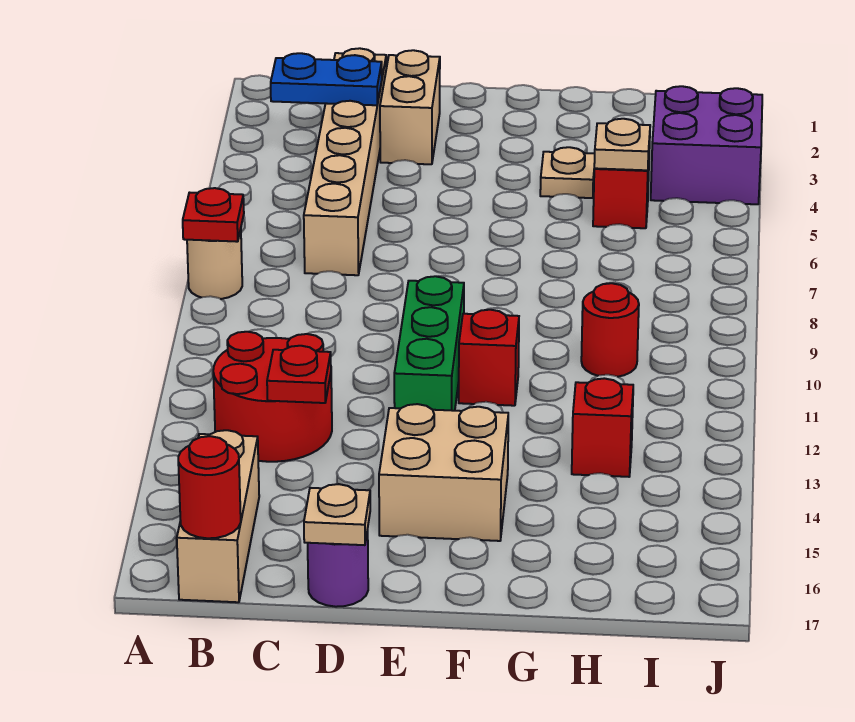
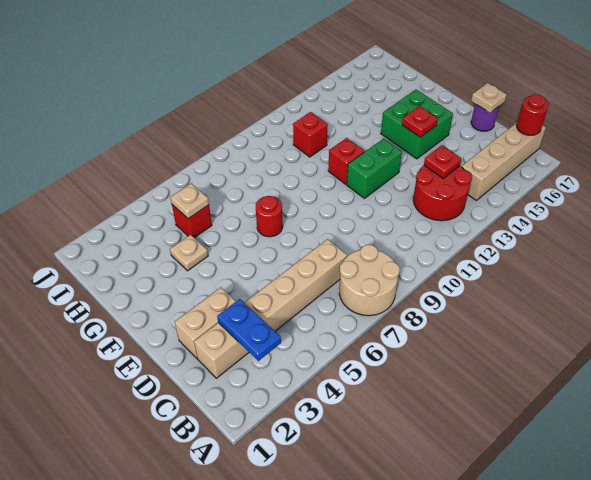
tan 1x1 round brick [187,229,242,299] -> tan 2x2 round brick [339,245,400,316]
red 1x1 plate [183,188,244,242] -> red 1x1 plate moved to [402,106,438,137]
tan 1x3 brick [177,430,259,602] -> tan 1x4 brick [462,123,546,200]
green 1x3 brick [394,276,464,411] -> green 1x2 brick [347,139,402,198]
tan 2x2 brick [379,404,508,541] -> green 2x2 brick [381,90,453,159]
red 1x1 round brick [581,283,639,377] -> red 1x1 round brick moved to [256,196,283,237]
red 1x1 brick [572,378,633,477] -> red 1x1 brick moved to [293,112,328,157]
purple 2x2 brick [651,86,762,204] -> none

